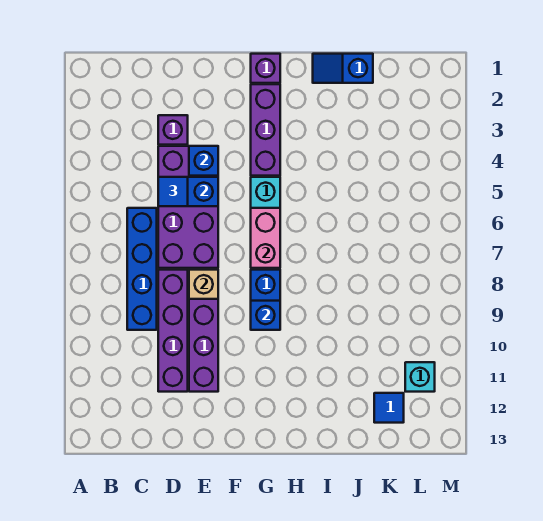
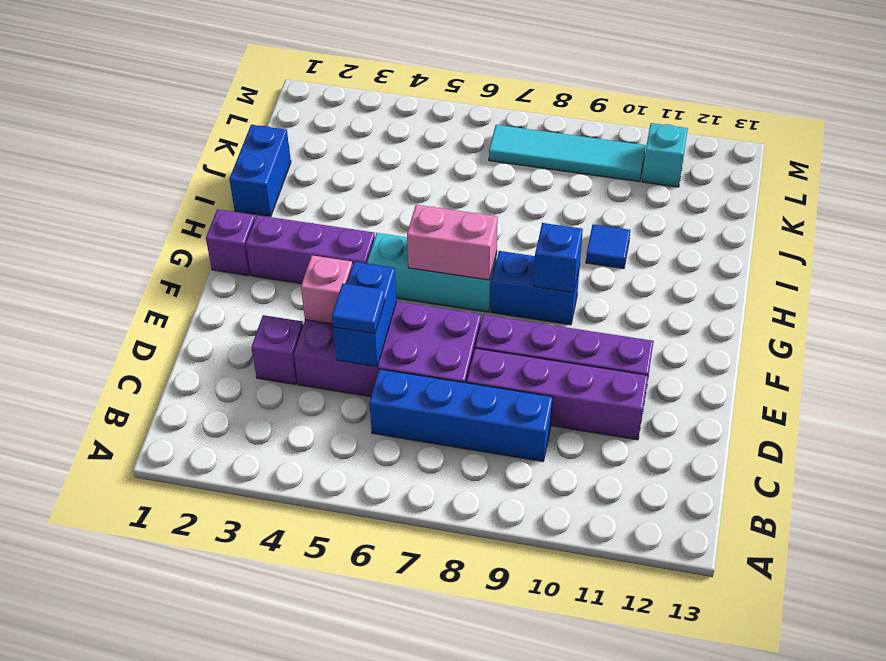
blue 1x1 brick [189,146,218,176] -> pink 1x1 brick [301,255,352,324]
tan 1x1 brick [189,270,218,299] -> none
blue 1x2 slope [313,54,373,83] -> blue 1x2 brick [229,125,291,217]
blue 1x1 tile [374,393,404,423] -> blue 1x1 tile moved to [586,224,630,269]
none -> cyan 1x4 tile [489,125,646,182]

